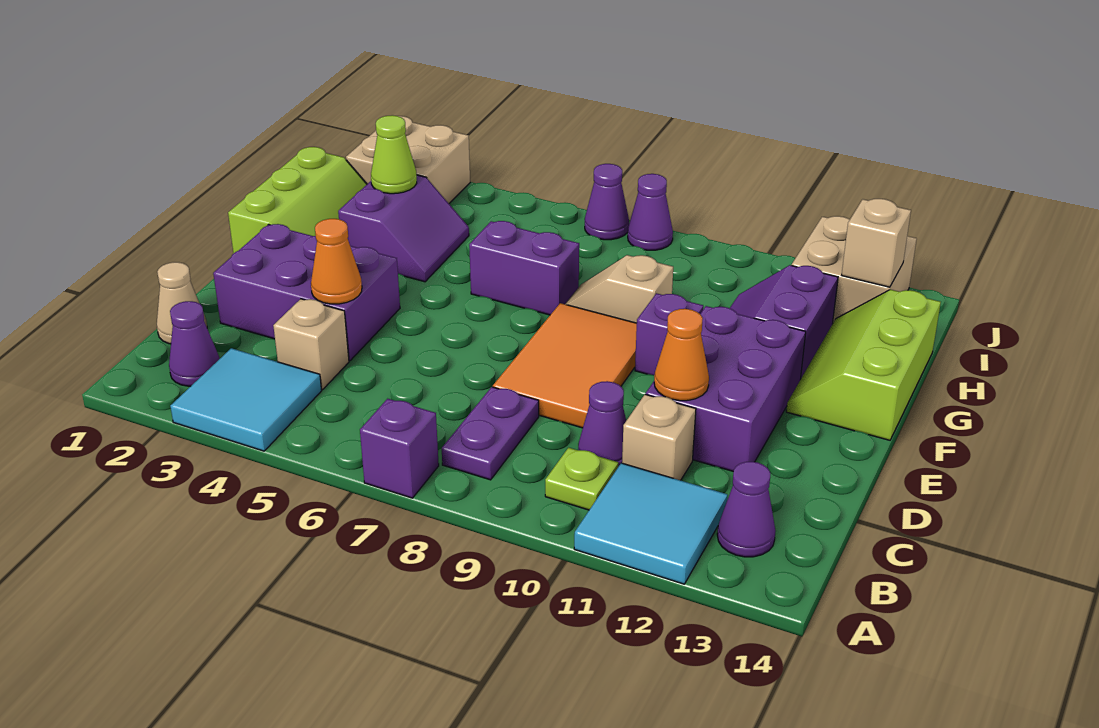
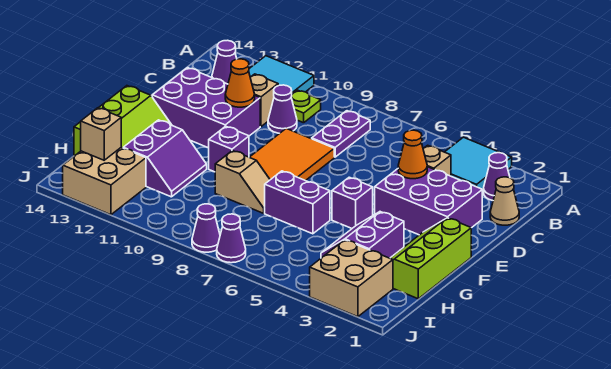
purple 1x1 brick [360,399,439,498] -> purple 1x1 brick moved to [332,177,373,228]
purple 2x3 brick [646,306,806,472] -> purple 2x3 brick turned to [152,68,260,148]
lime 1x1 cone [371,115,417,194] -> none

